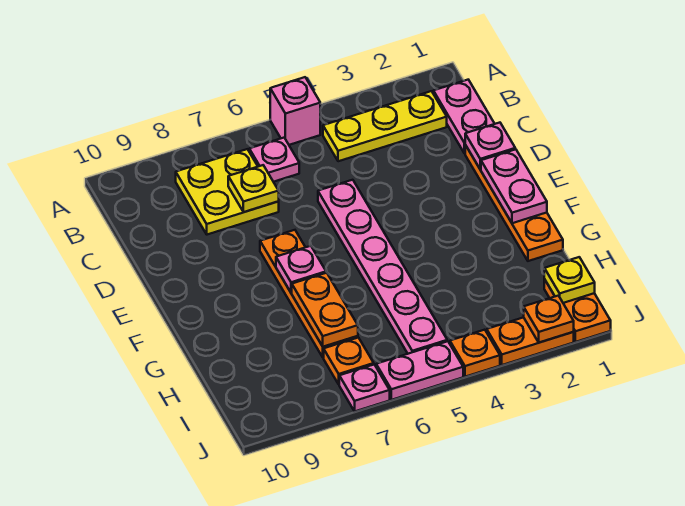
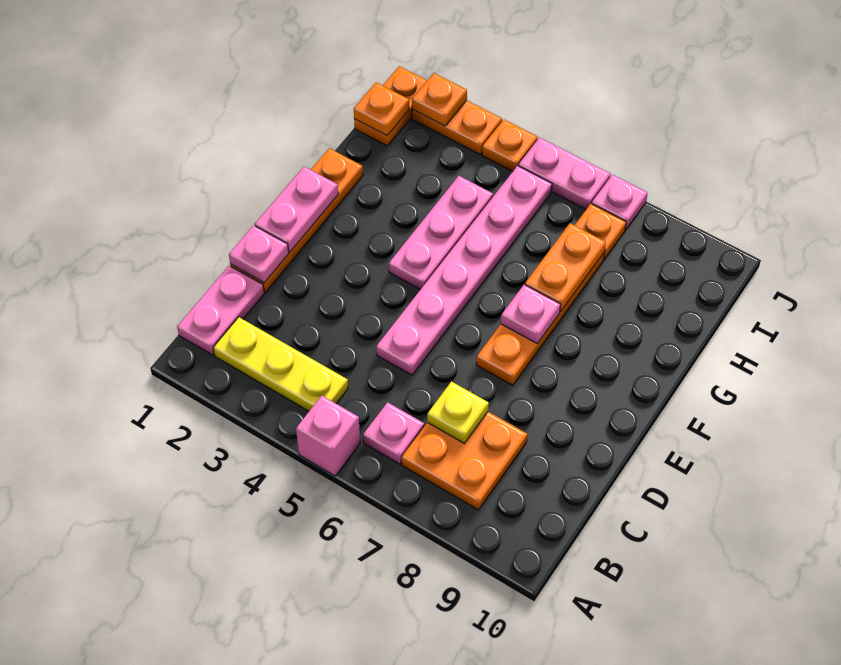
yellow 2x2 plate [176,149,279,235] -> orange 2x2 plate [402,412,527,510]
none -> pink 1x3 plate [389,176,493,290]
yellow 1x1 plate [544,257,595,303] -> orange 1x1 plate [354,82,409,136]

